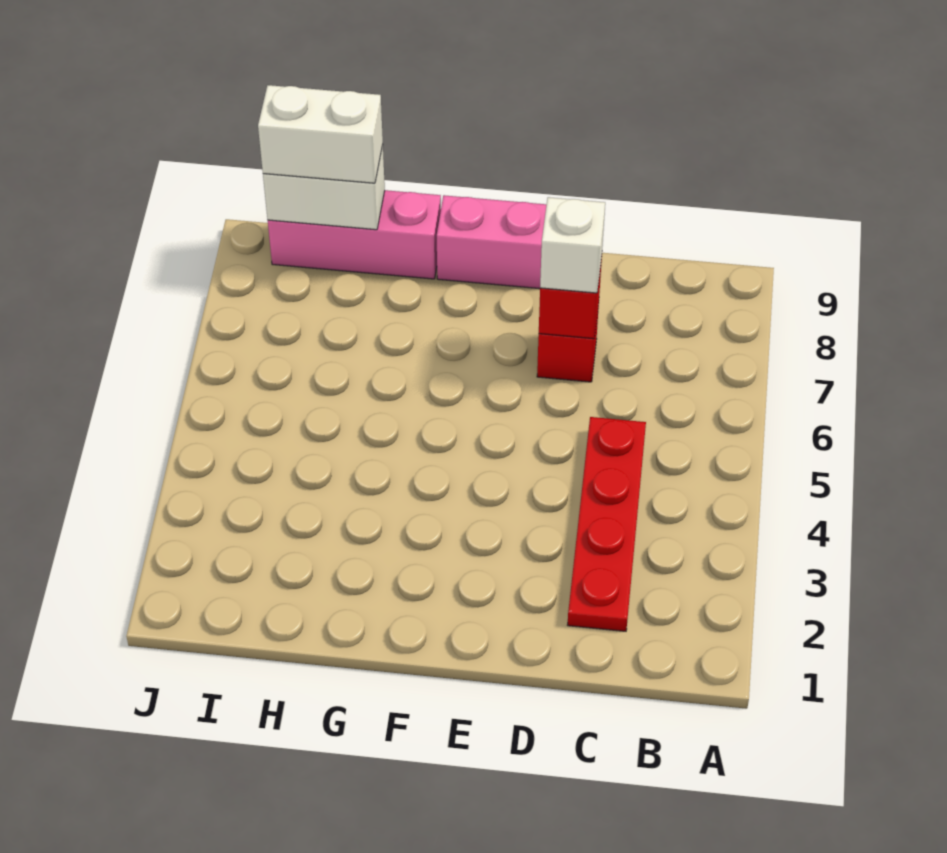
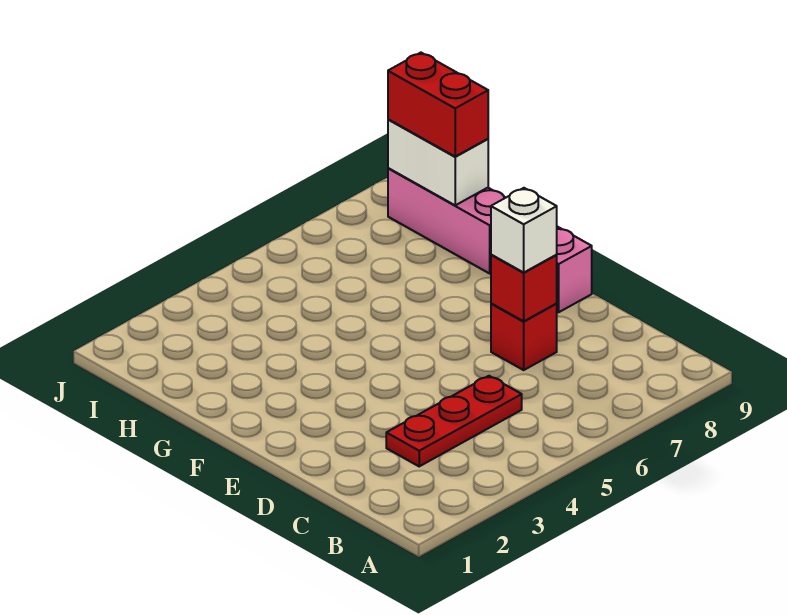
red 1x4 plate [568,417,646,631] -> red 1x3 plate [386,376,522,466]
white 1x2 brick [258,85,383,183] -> red 1x2 brick [388,53,488,156]

